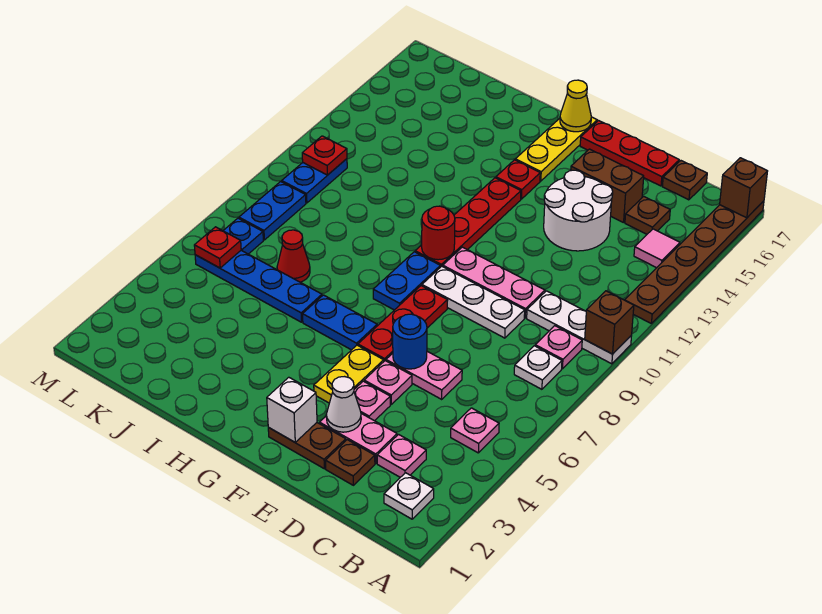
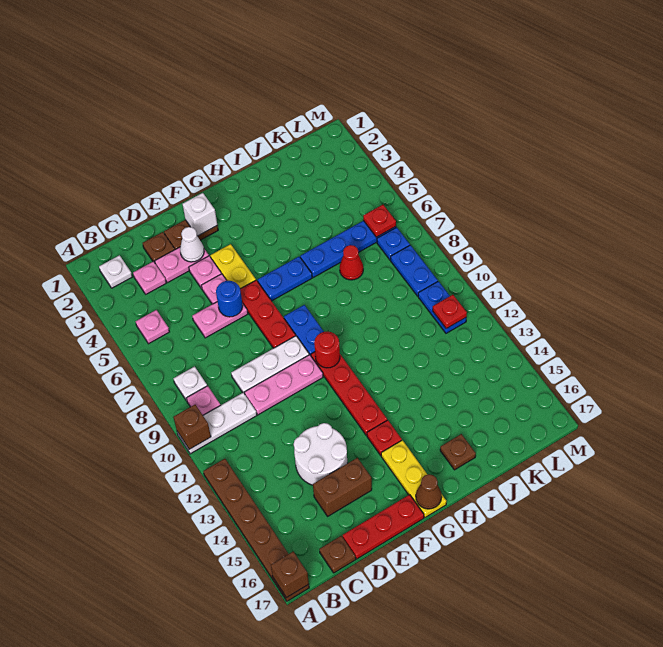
pink 1x1 tile [634,229,680,268] -> none
brown 1x1 plate [625,196,670,234] -> brown 1x1 plate moved to [440,434,476,470]
yellow 1x1 cone [560,80,591,132] -> brown 1x1 cone [416,474,442,509]

